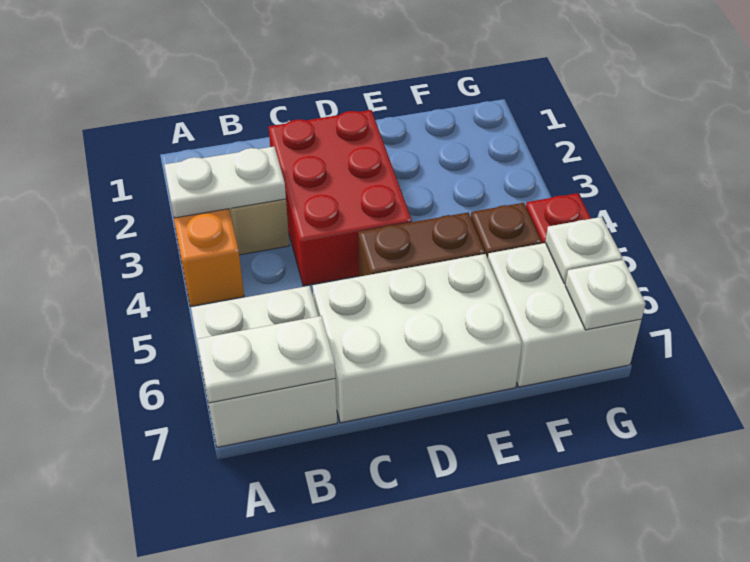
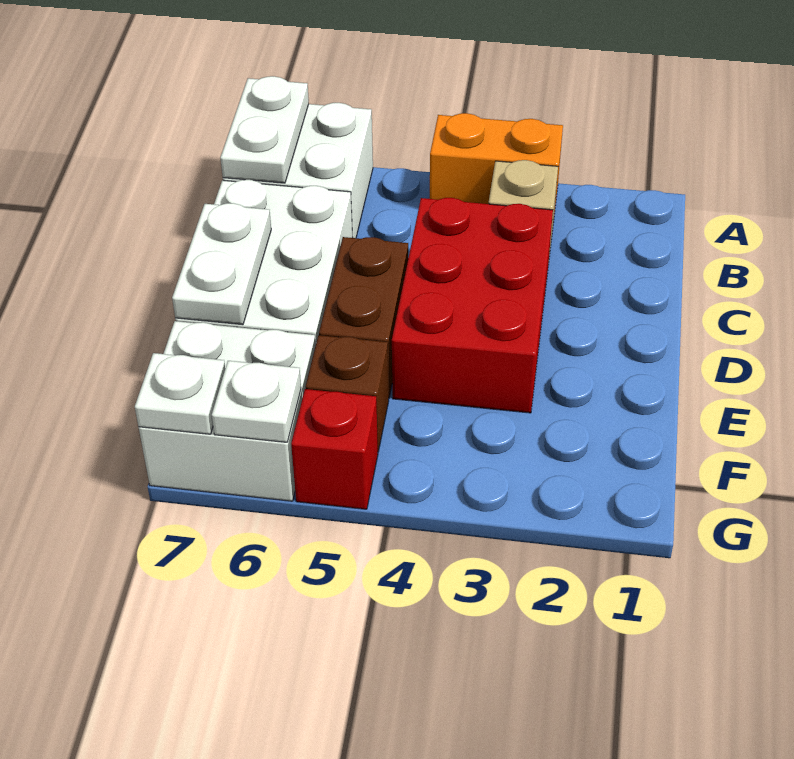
white 1x2 plate [164,147,286,218] -> white 1x2 plate moved to [172,203,271,325]
red 2x3 brick [269,110,412,286] -> red 2x3 brick turned to [392,198,553,413]

